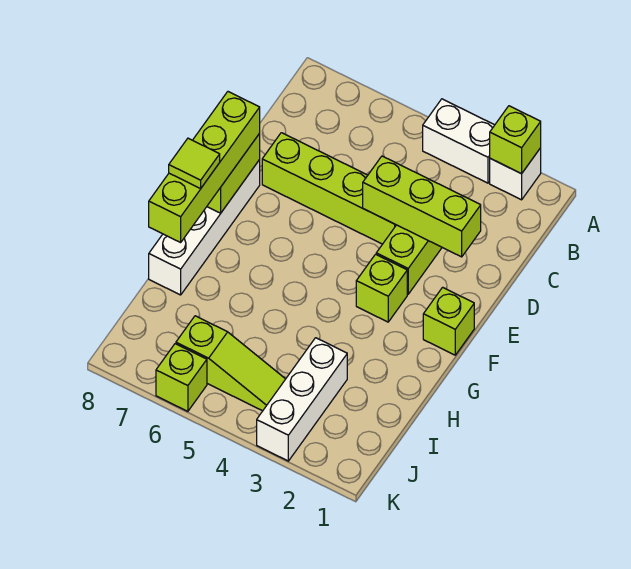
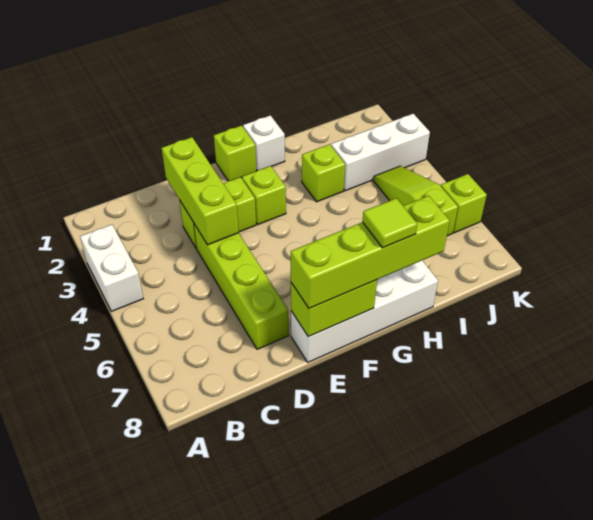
white 1x1 brick [490,148,541,200] -> white 1x1 brick moved to [243,115,285,171]
lime 1x1 brick [490,106,541,174] -> lime 1x1 brick moved to [302,144,345,202]

